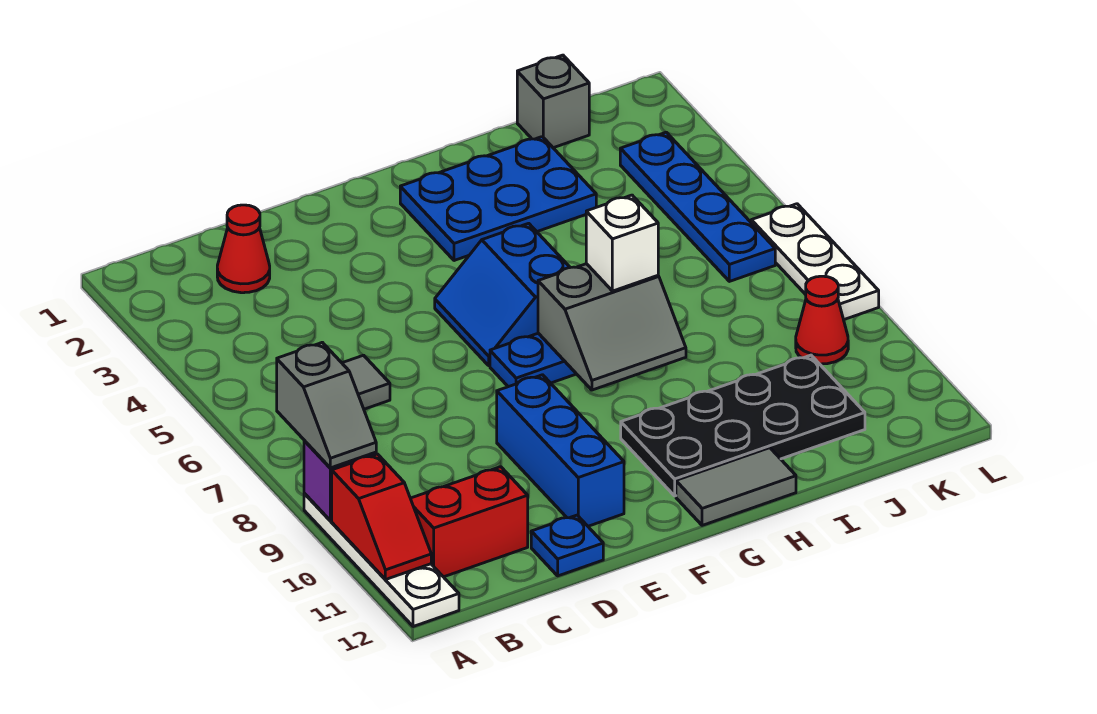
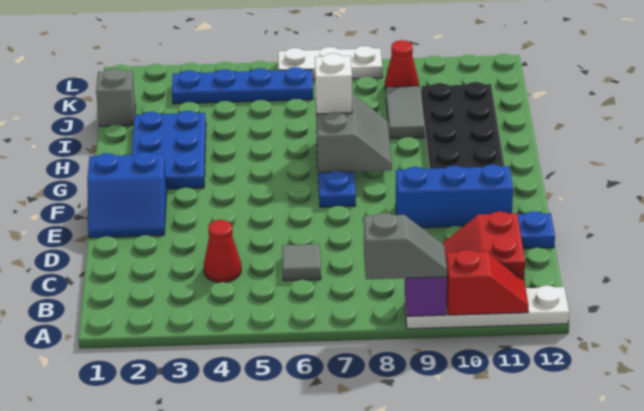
red 1x1 cone [217,205,270,293] -> red 1x1 cone moved to [204,220,241,282]
blue 2x2 slope [435,223,570,365] -> blue 2x2 slope moved to [87,152,167,238]
grey 1x2 tile [676,448,796,525] -> grey 1x2 tile moved to [386,86,424,139]

